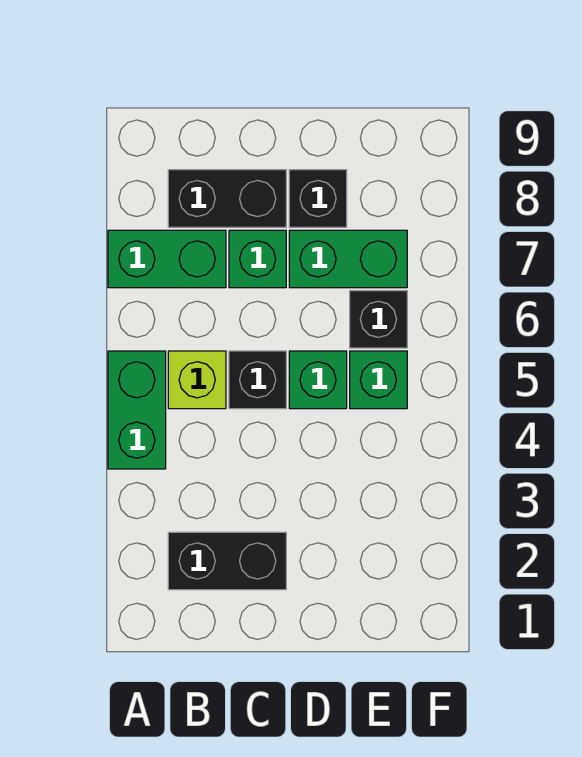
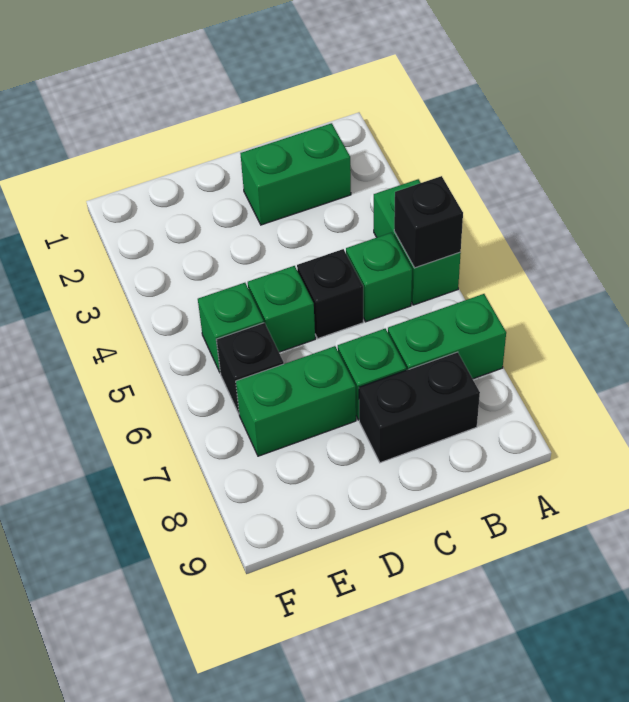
black 1x2 brick [168,532,286,590] -> green 1x2 brick [240,123,351,225]
lime 1x1 brick [168,351,226,409] -> green 1x1 brick [346,233,412,322]
black 1x1 brick [289,170,347,227] -> black 1x1 brick moved to [394,176,463,268]

